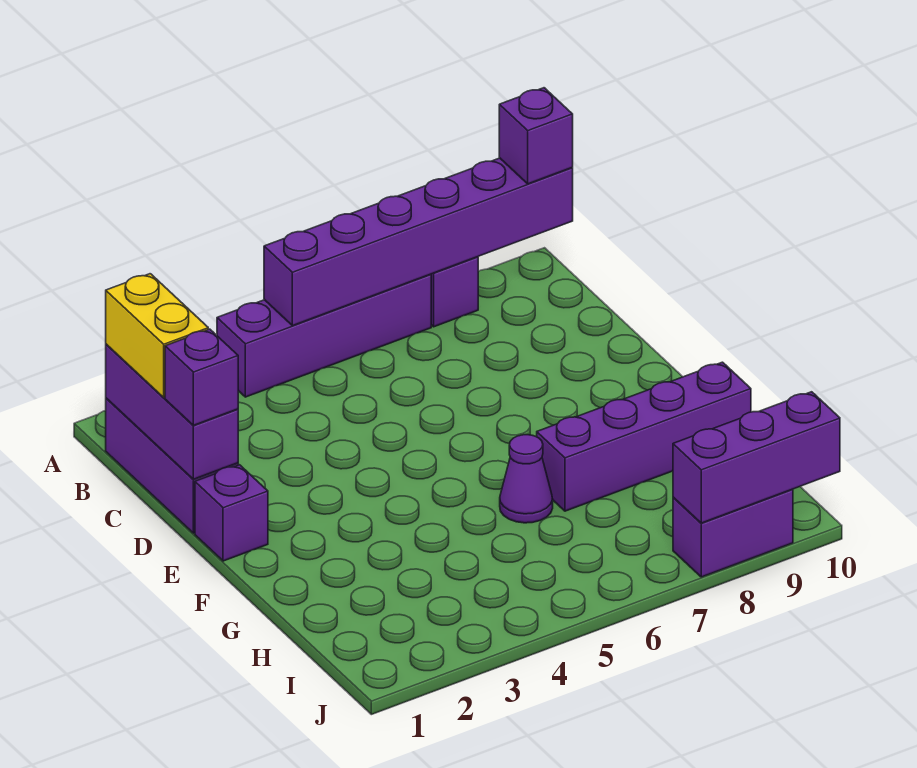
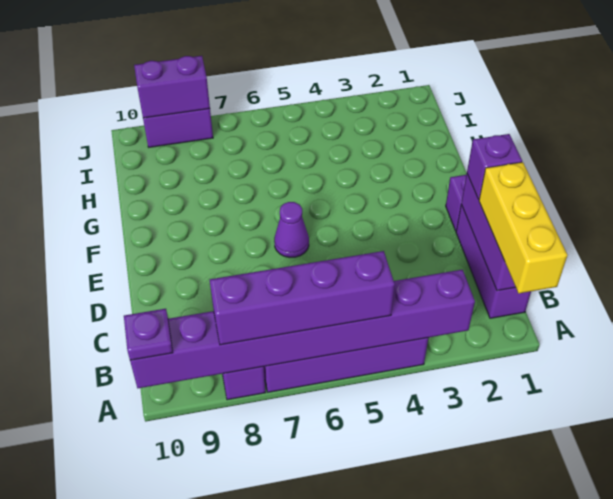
purple 1x6 brick [264,158,573,326] -> purple 1x8 brick [130,270,475,388]
purple 1x1 brick [499,88,573,184] -> purple 1x1 plate [124,309,173,360]
yellow 1x2 brick [106,274,208,397] -> yellow 1x3 brick [479,162,568,293]
purple 1x1 cone [500,435,553,523] -> purple 1x1 cone moved to [274,202,309,257]
purple 1x4 brick [537,362,751,511] -> purple 1x4 brick moved to [210,251,395,345]
purple 1x3 brick [673,392,840,523] -> purple 1x2 brick [134,56,210,118]

